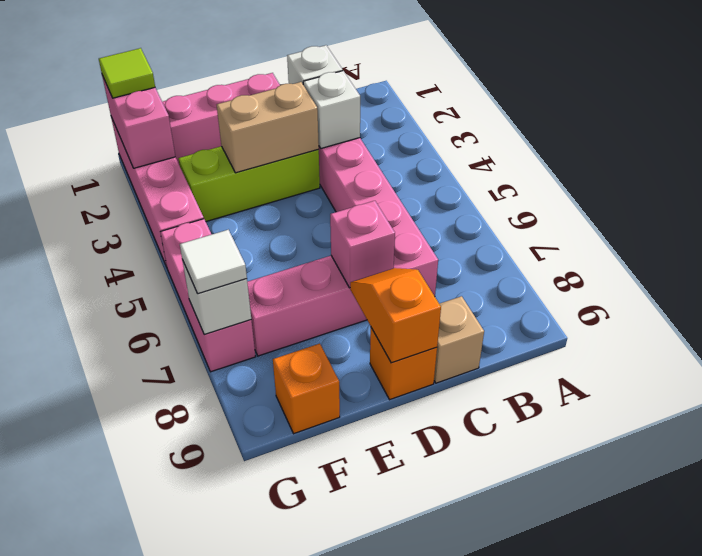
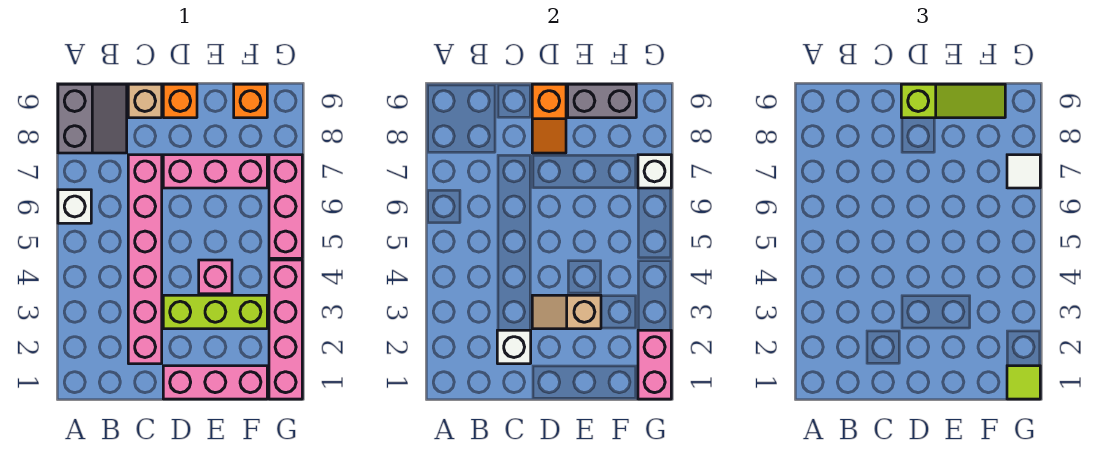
none -> grey 2x2 slope [58,84,127,153]
white 1x1 brick [303,71,360,148] -> white 1x1 brick moved to [58,190,91,223]
tan 1x2 brick [217,82,319,173] -> tan 1x2 slope [532,295,601,329]
pink 1x1 brick [330,201,395,288] -> pink 1x1 brick moved to [199,260,232,294]
none -> lime 1x3 slope [901,84,1005,118]
none -> grey 1x2 brick [568,84,636,118]

